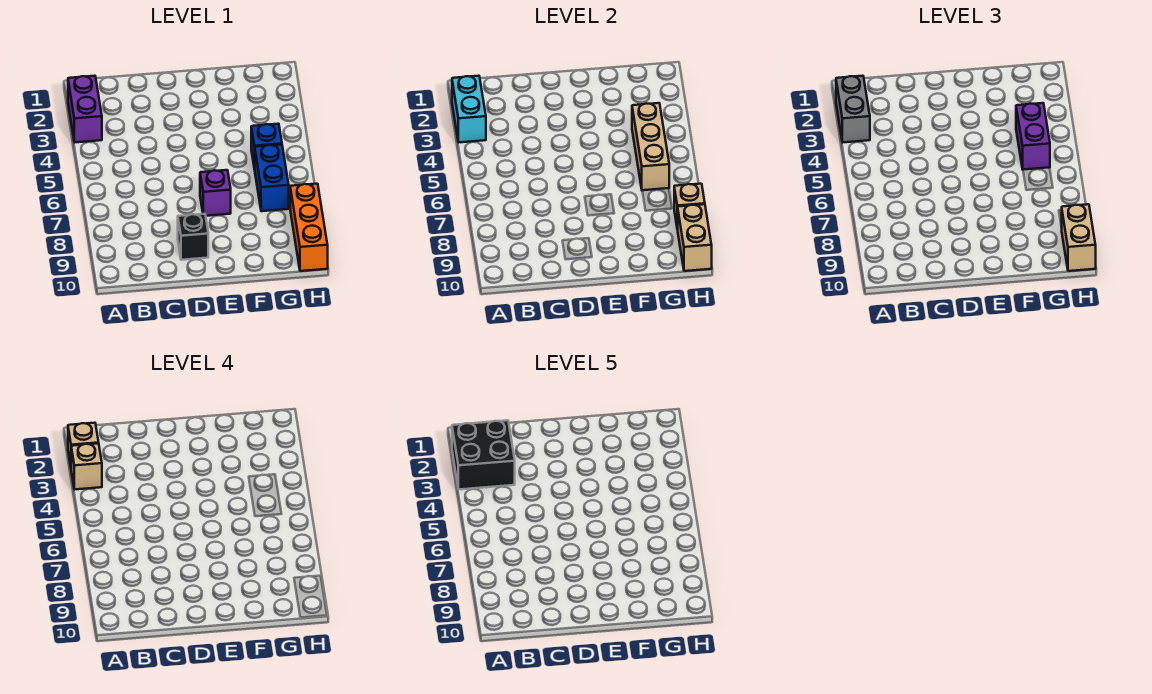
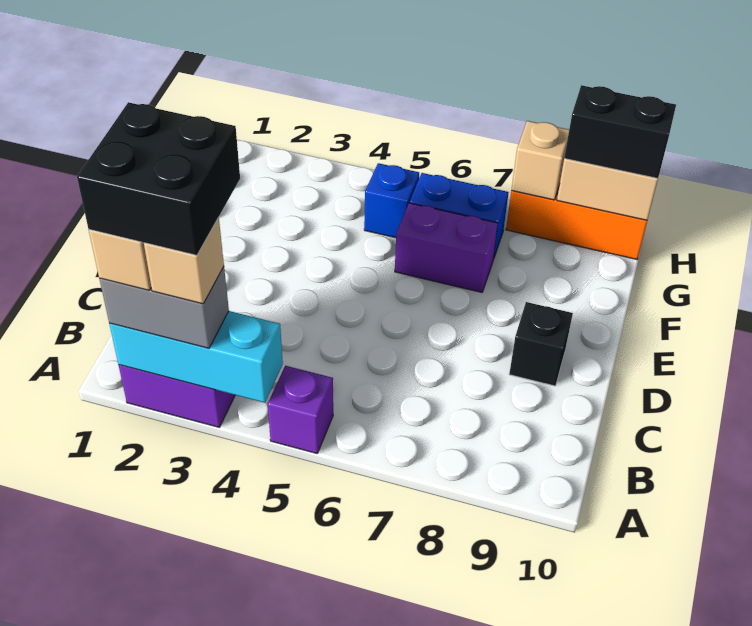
cyan 1x2 brick [452,76,486,142] -> cyan 1x3 brick [109,311,283,403]
purple 1x1 brick [200,170,231,216] -> purple 1x1 brick moved to [268,366,333,453]
tan 1x3 brick [632,103,669,190] -> none
purple 1x2 brick [1016,103,1050,170] -> purple 1x2 brick moved to [395,203,498,292]
tan 1x2 brick [1062,204,1096,271] -> black 1x2 brick [564,85,676,178]

